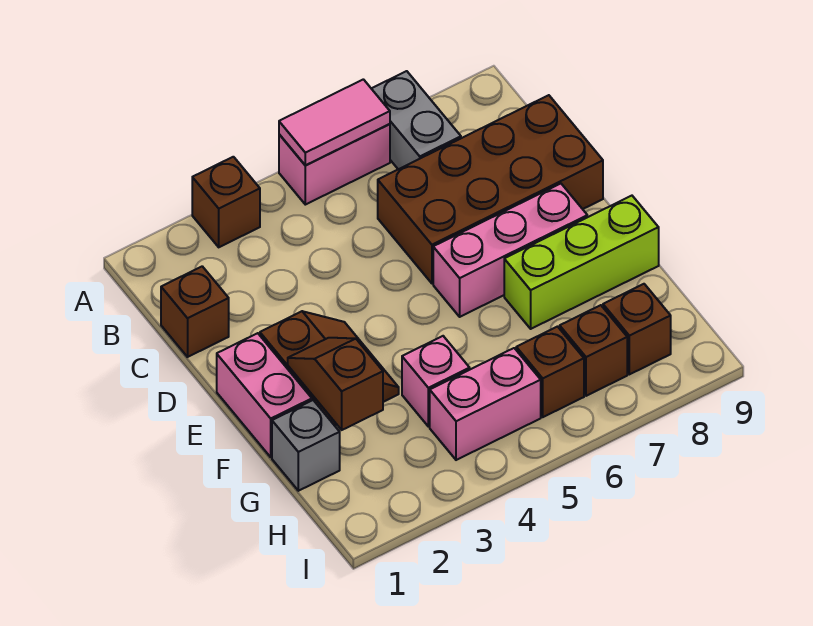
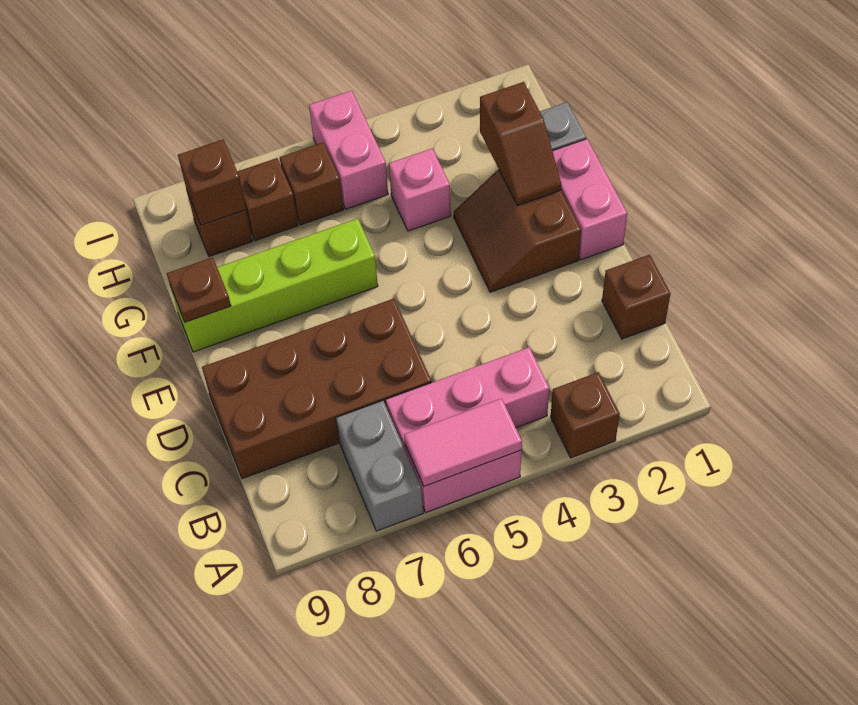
pink 1x3 brick [433,184,587,317] -> pink 1x3 brick moved to [386,347,549,451]
lime 1x3 brick [504,196,659,329] -> lime 1x4 brick [171,219,378,352]
none -> brown 1x1 plate [167,257,231,322]
pink 1x2 brick [430,348,541,460] -> pink 1x2 brick turned to [309,91,388,209]
none -> brown 1x1 brick [178,139,246,225]

